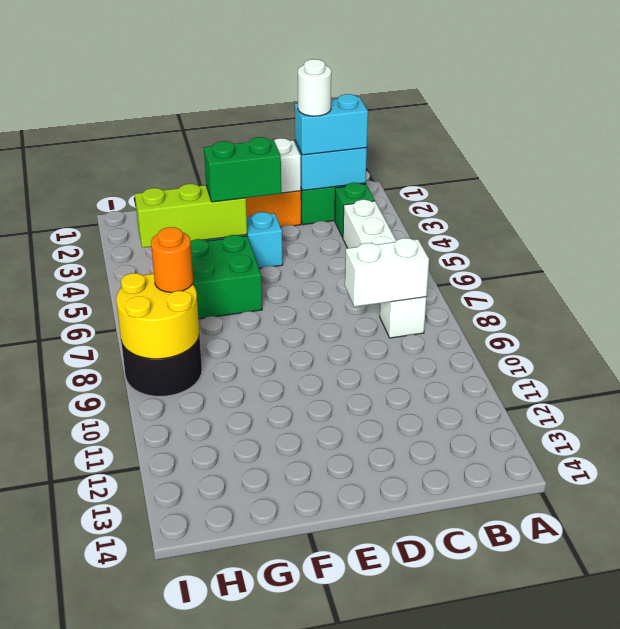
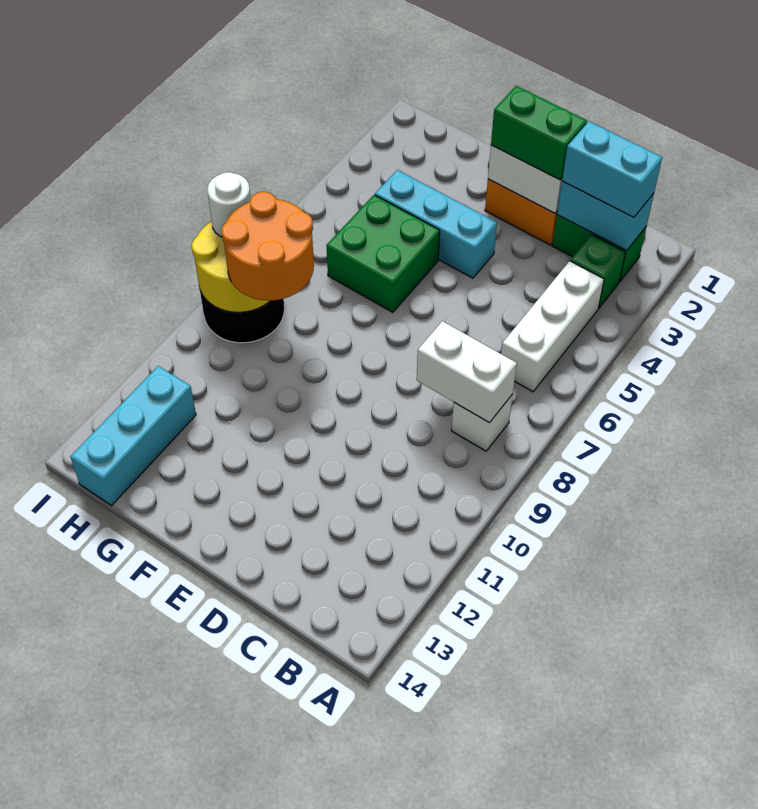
white 1x1 round brick [298,59,331,116] -> white 1x1 round brick moved to [207,172,251,237]
green 1x2 brick [204,137,281,202] -> green 1x2 brick moved to [491,86,587,180]
lime 1x3 brick [135,184,247,248] -> none
orange 1x1 round brick [151,227,193,292] -> orange 2x2 round brick [221,192,314,301]
none -> cyan 1x3 brick [71,366,196,505]

